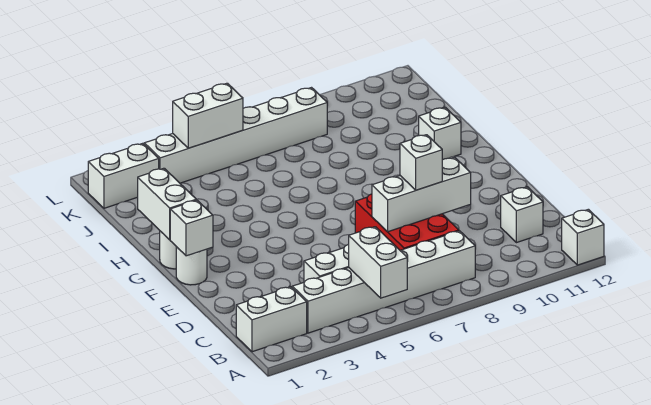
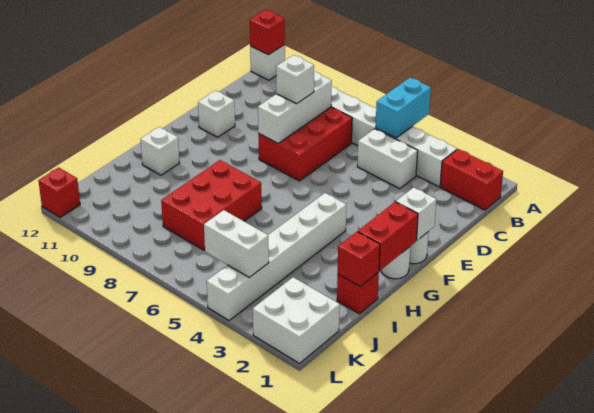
white 1x2 brick [349,227,407,298] -> cyan 1x2 brick [376,78,431,138]
none -> red 1x1 brick [250,10,285,55]
white 1x2 brick [236,287,307,352] -> red 1x2 brick [440,149,503,210]
white 1x1 brick [501,187,543,243] -> white 1x1 brick moved to [198,91,235,137]
white 1x3 brick [372,157,471,232] -> white 1x3 brick turned to [258,72,332,143]
white 1x2 brick [138,168,196,240] -> red 1x2 brick [358,202,418,271]
none -> red 2x3 brick [161,160,262,250]
none -> red 1x1 brick [337,272,379,314]
none -> red 1x1 brick [338,232,380,287]
white 1x2 brick [88,143,159,208] -> white 2x2 brick [253,277,340,363]
white 1x6 brick [144,88,327,183] -> white 1x6 brick turned to [207,193,346,320]
none -> red 1x1 brick [38,167,80,217]

